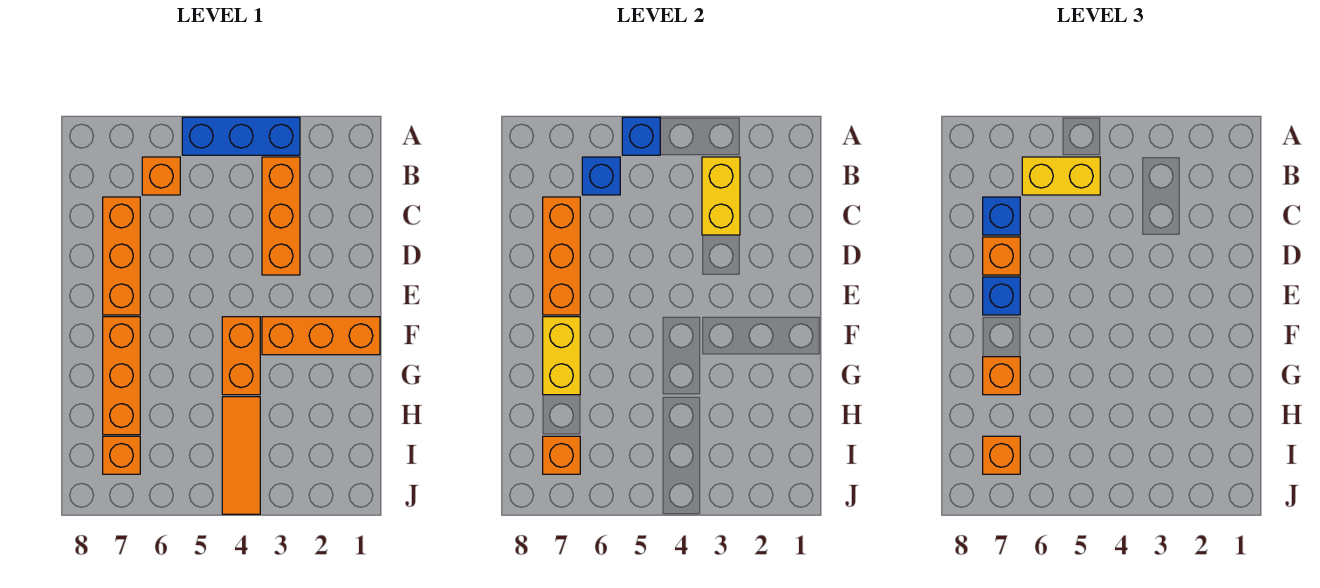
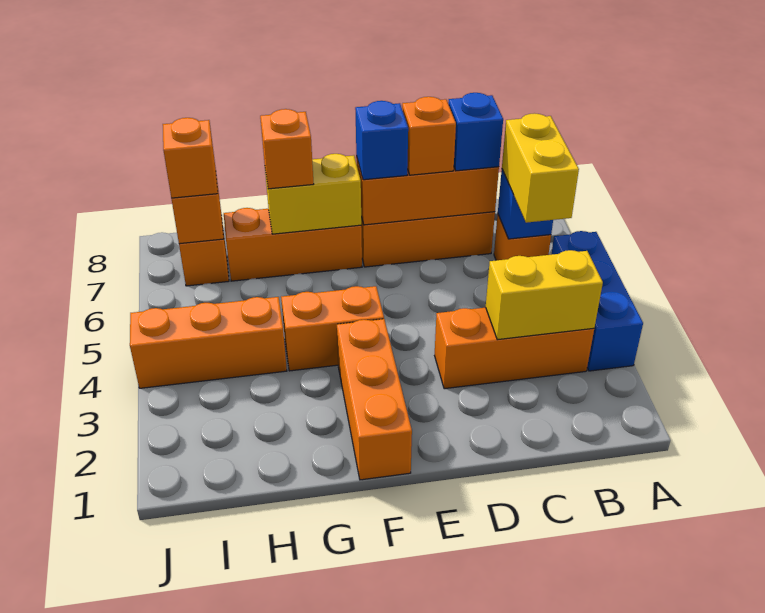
blue 1x1 brick [622,117,660,155] -> none
orange 1x3 tile [222,397,260,514] -> orange 1x3 brick [130,297,287,388]

